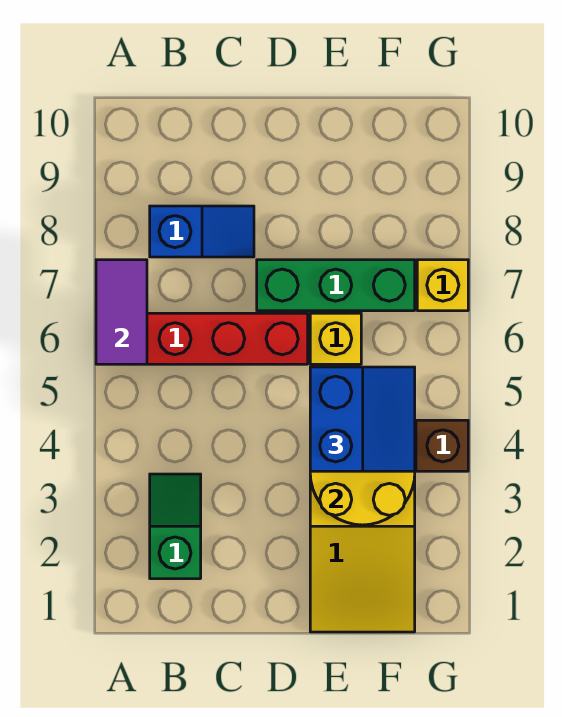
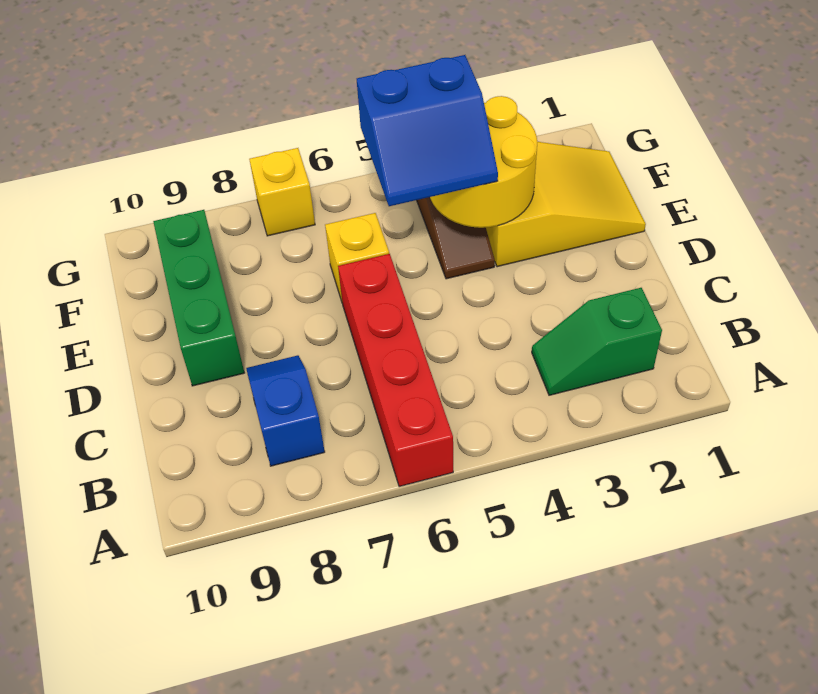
purple 1x2 tile [96,260,147,364] -> none
green 1x3 brick [257,260,415,311] -> green 1x3 brick moved to [153,210,244,386]
blue 2x2 slope [310,367,415,471] -> blue 2x2 slope turned to [357,55,498,206]

